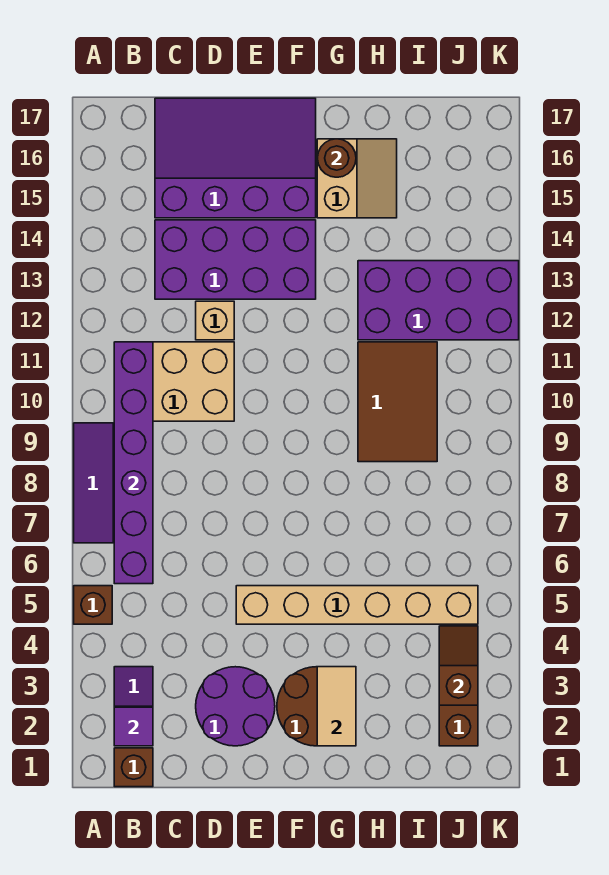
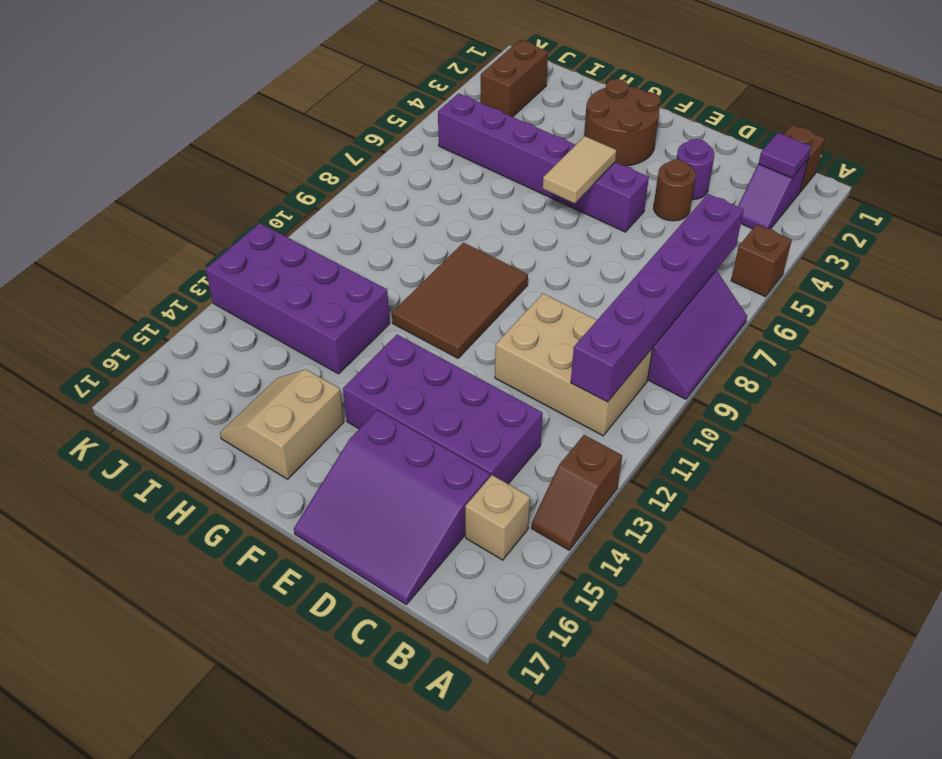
purple 3x4 slope [155,98,316,218] -> purple 3x3 slope [294,410,490,604]
purple 2x2 round brick [196,667,275,746] -> purple 1x1 round brick [676,139,714,200]
tan 1x1 brick [196,301,234,340] -> tan 1x1 brick moved to [465,475,530,560]
tan 1x6 brick [236,586,478,624] -> purple 1x6 brick [438,93,649,232]
tan 1x2 tile [317,667,356,746] -> tan 1x2 tile moved to [543,136,616,203]
brown 1x1 round brick [317,139,356,177] -> brown 1x1 round brick moved to [654,160,696,221]
brown 2x3 tile [358,342,437,462] -> brown 2x3 tile moved to [392,243,528,358]
brown 1x2 slope [439,626,478,705] -> brown 1x2 slope moved to [531,435,622,550]

